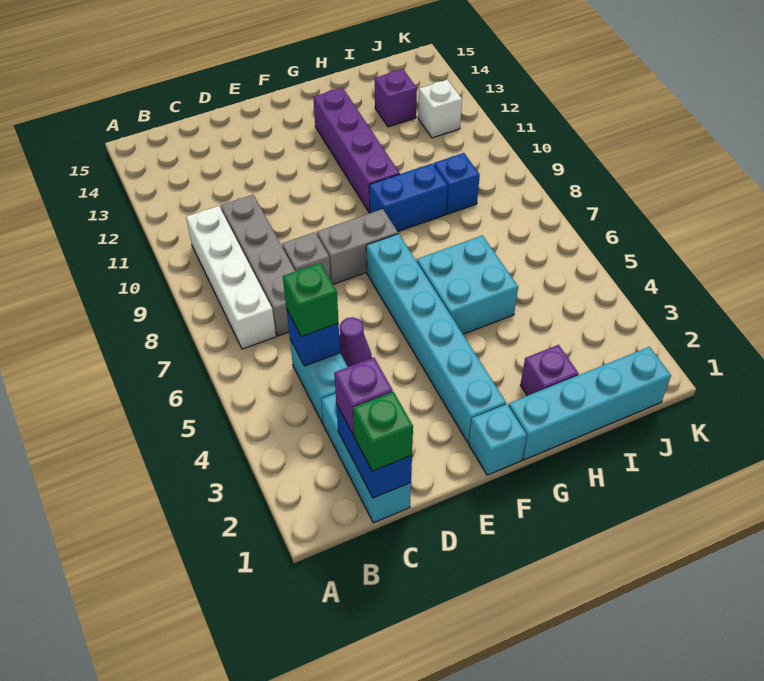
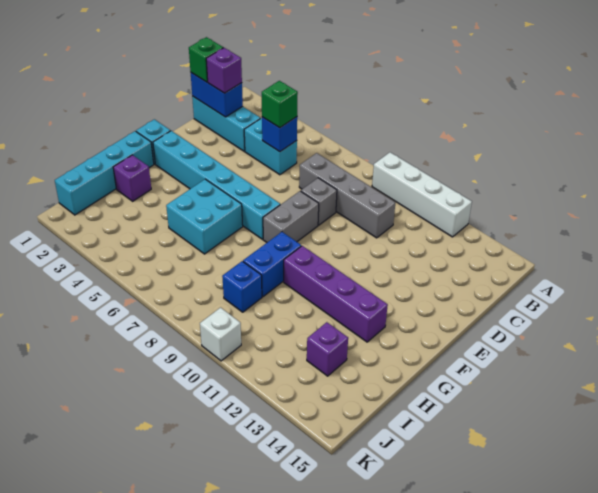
white 1x4 brick [186,206,276,349] -> white 1x4 brick moved to [372,152,472,237]
purple 1x1 cone [339,317,371,367] -> none
white 1x1 brick [418,80,462,138] -> white 1x1 brick moved to [200,308,241,361]

